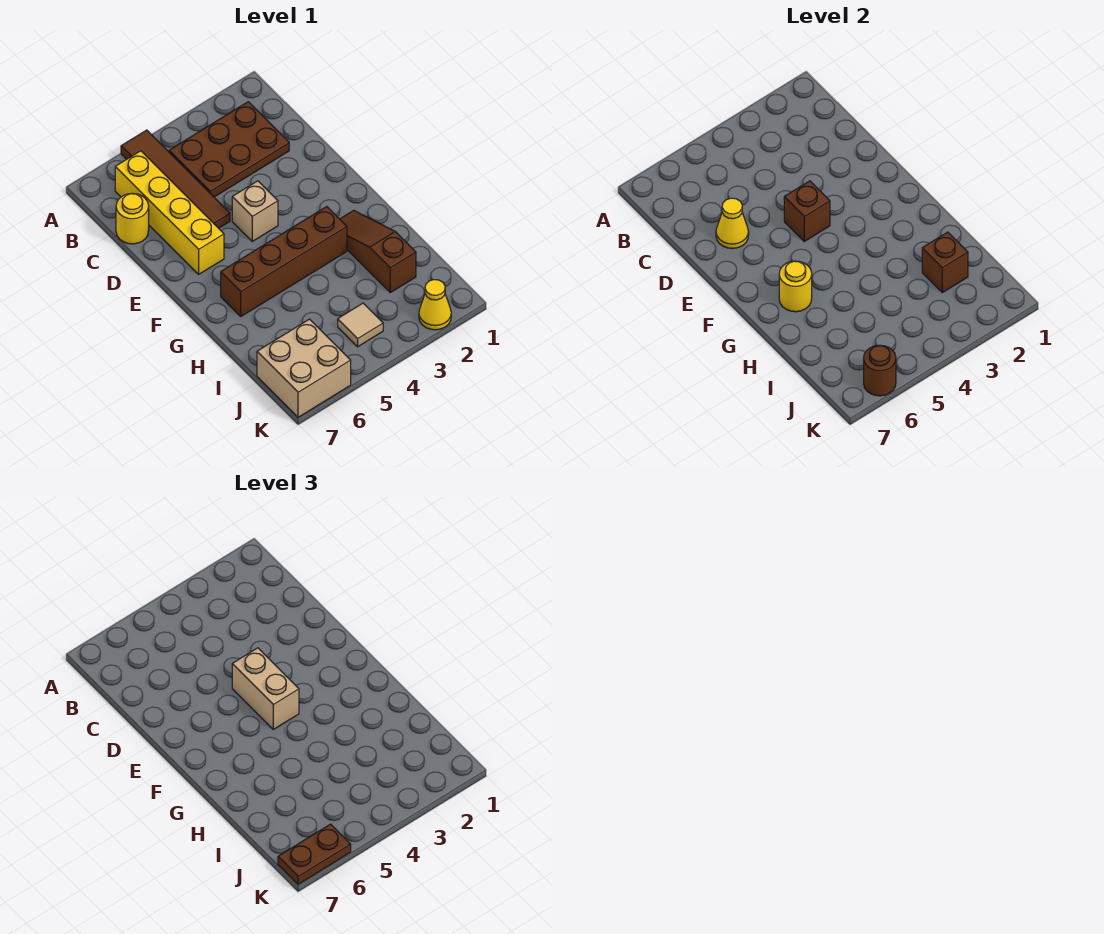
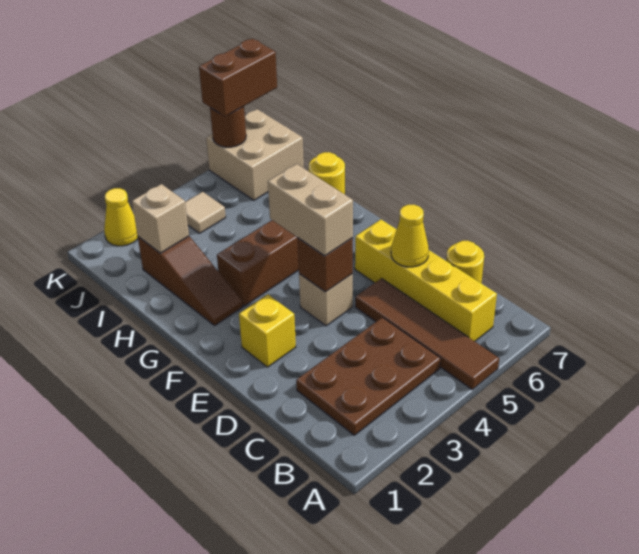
none -> yellow 1x1 brick [239,294,296,367]
brown 1x1 brick [922,232,968,293] -> tan 1x1 brick [132,184,189,253]
brown 1x2 plate [278,824,351,884] -> brown 1x2 brick [199,39,277,116]

